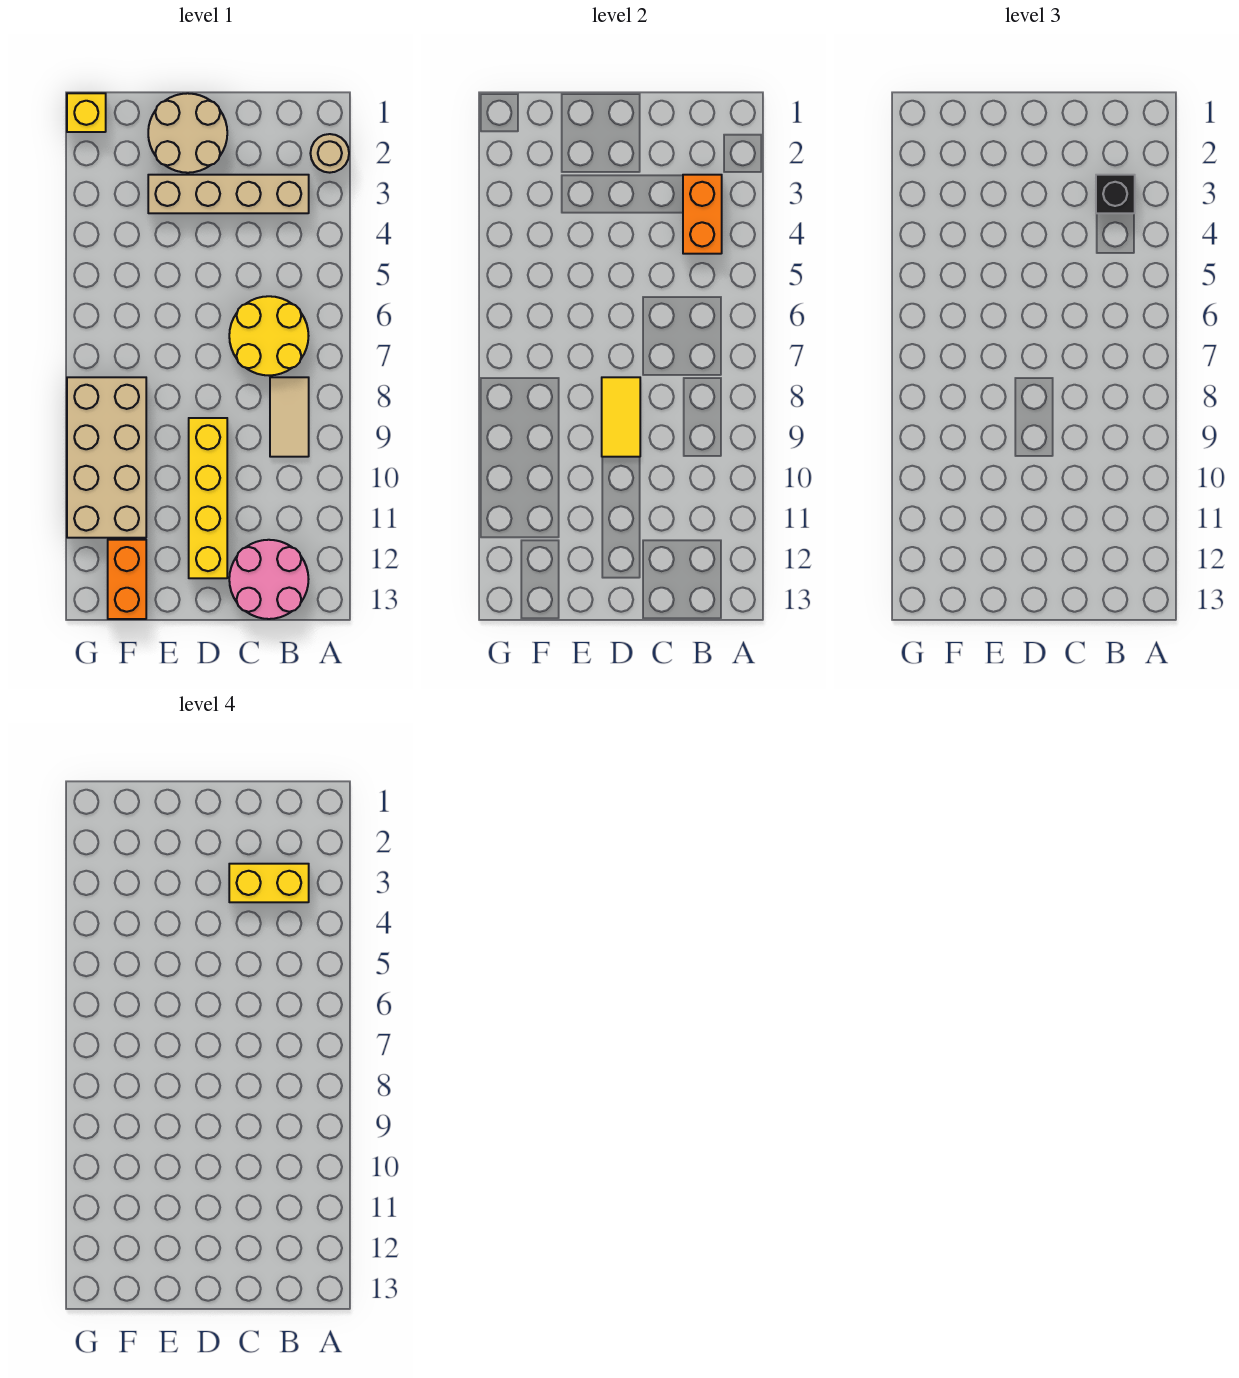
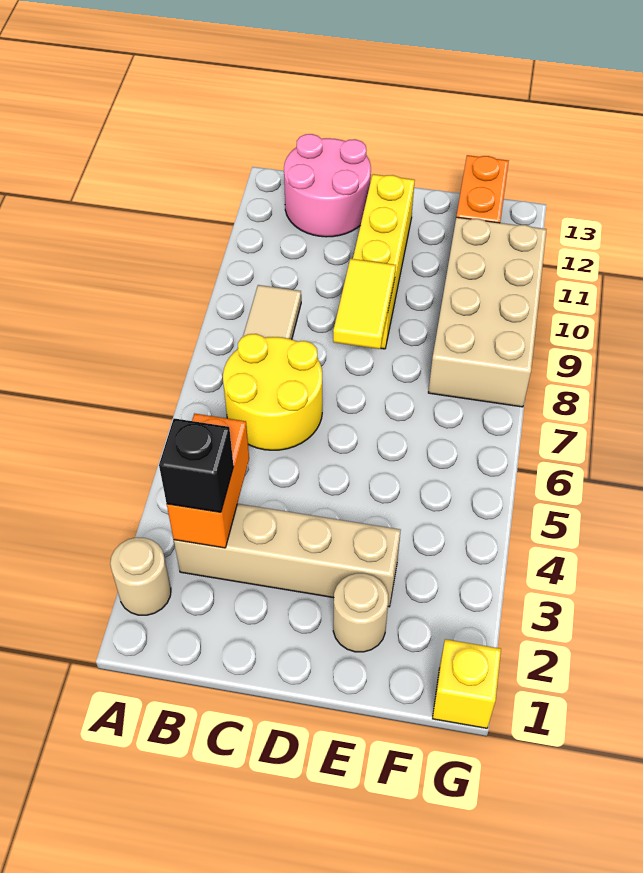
yellow 1x2 brick [229,864,309,902] -> none
tan 2x2 round brick [148,93,227,173] -> tan 1x1 round brick [333,573,388,652]

